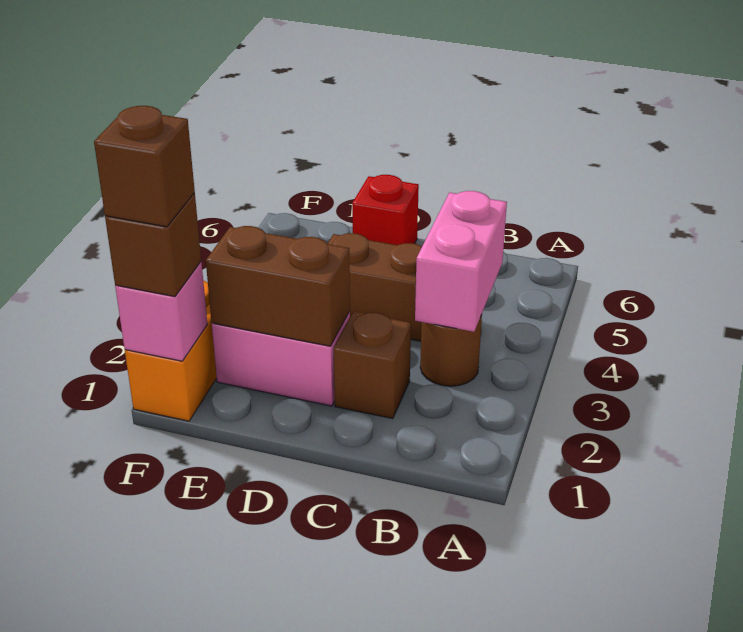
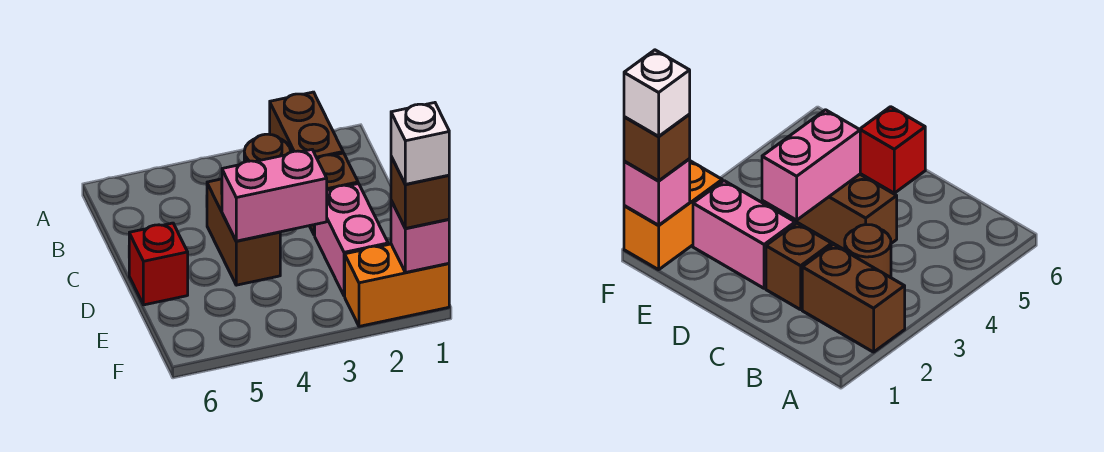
pink 1x2 brick [415,191,507,332] -> pink 1x2 brick moved to [222,150,327,241]
brown 1x2 brick [206,226,350,346] -> brown 1x2 brick moved to [270,92,343,159]
brown 1x1 brick [94,106,195,227] -> white 1x1 brick [391,103,449,184]

